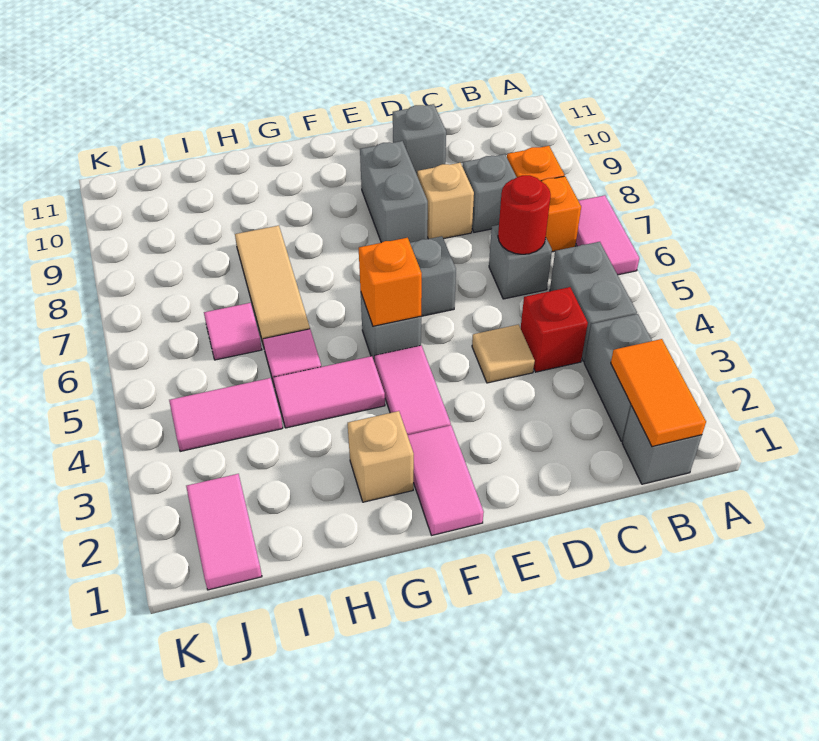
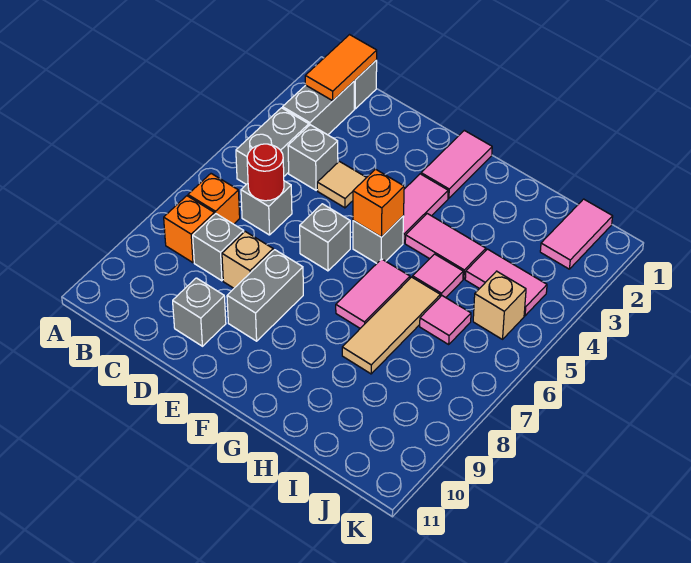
pink 1x2 tile [576,195,639,275] -> pink 1x2 tile moved to [336,259,410,328]
red 1x1 brick [521,287,588,372] -> grey 1x1 brick [288,125,338,190]
tan 1x1 brick [348,411,414,502] -> tan 1x1 brick moved to [473,271,526,339]

